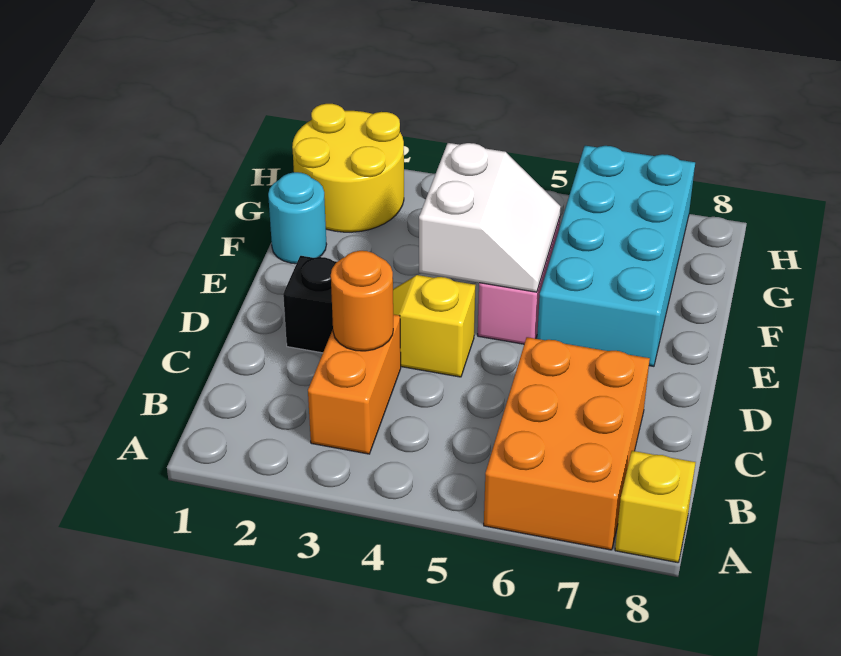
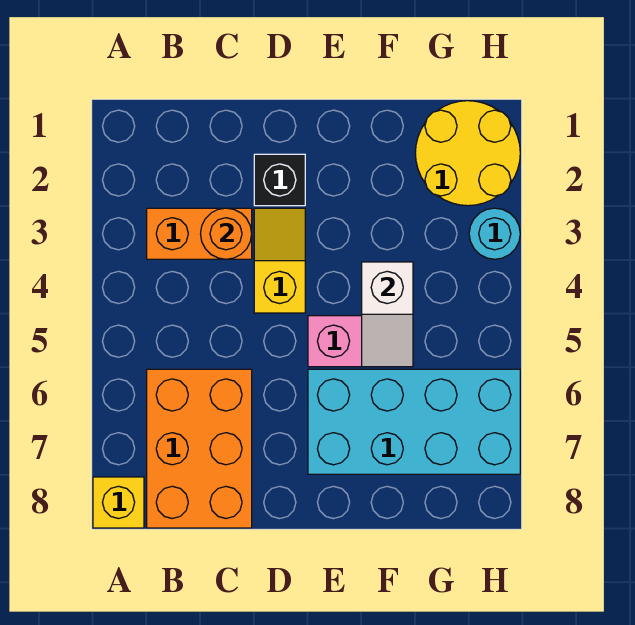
orange 2x3 brick [484,337,650,550] -> orange 2x3 brick turned to [147,369,252,528]
white 2x2 slope [419,143,561,292] -> white 1x2 slope [362,262,413,367]
cyan 1x1 round brick [268,172,327,264] -> cyan 1x1 round brick moved to [469,208,520,259]

